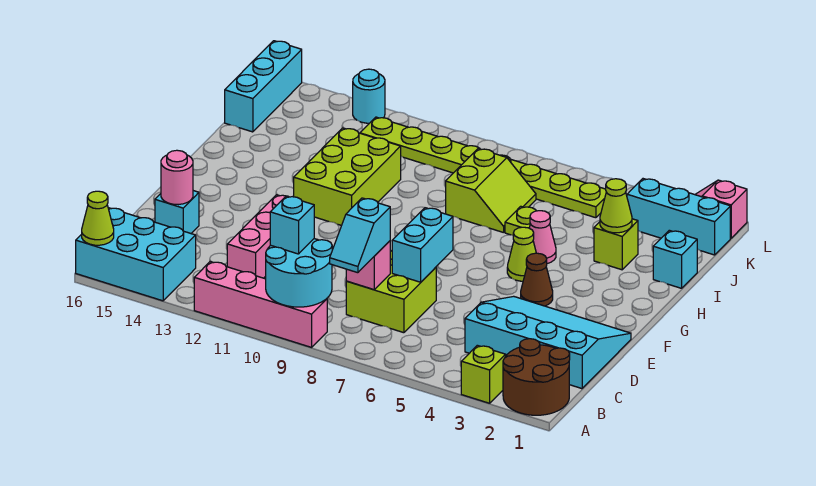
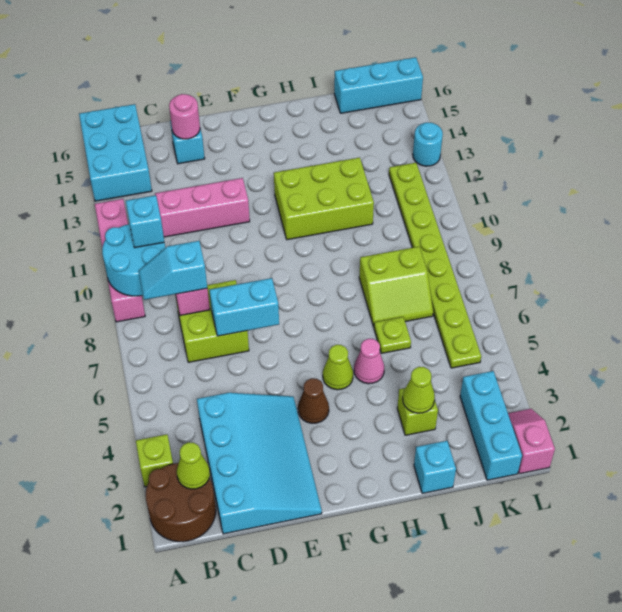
lime 1x1 cone [82,191,114,245] -> lime 1x1 cone moved to [177,442,210,489]

